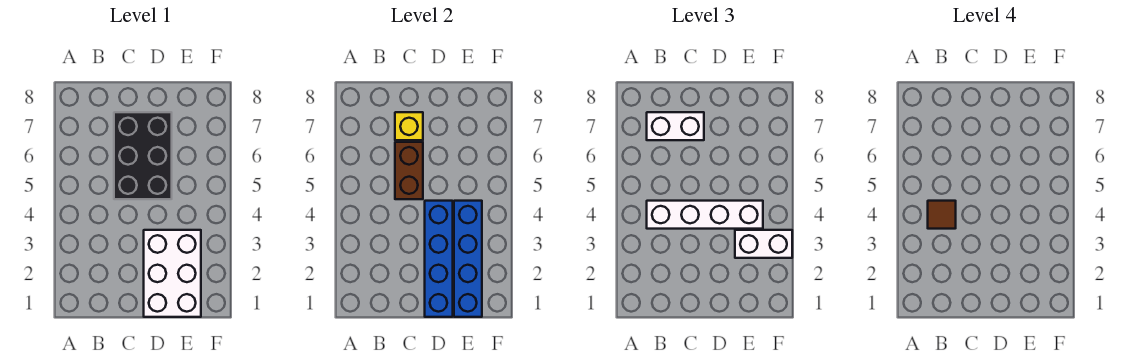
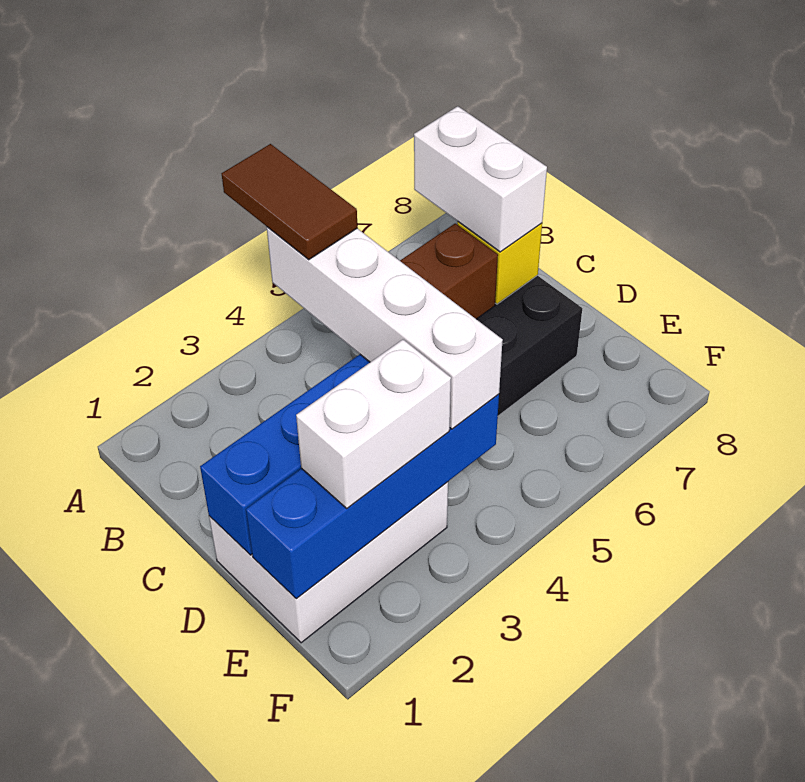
brown 1x1 tile [928,201,956,229] -> brown 1x2 tile [222,144,358,260]
white 1x2 brick [735,230,792,258] -> white 1x2 brick turned to [296,340,451,508]

